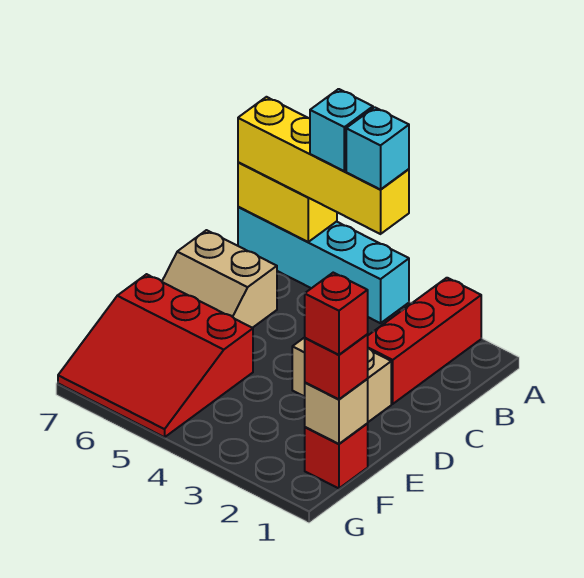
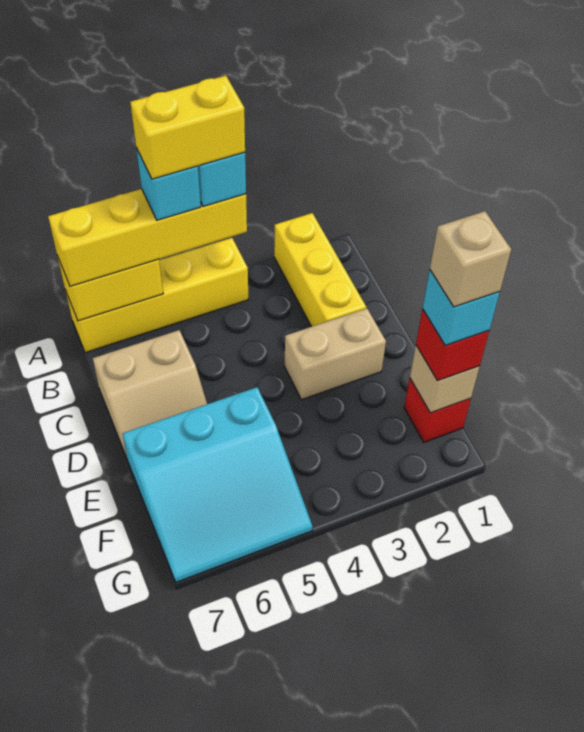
red 1x3 brick [368,278,481,404] -> yellow 1x3 brick [274,213,366,327]
cyan 1x4 brick [238,207,409,323] -> yellow 1x4 brick [66,238,248,353]
none -> yellow 1x2 brick [130,76,245,179]
red 3x3 slope [58,274,253,437] -> cyan 3x3 slope [123,387,313,582]
red 1x1 brick [305,273,368,355] -> cyan 1x1 brick [423,270,500,345]
none -> tan 1x1 brick [430,211,511,307]

